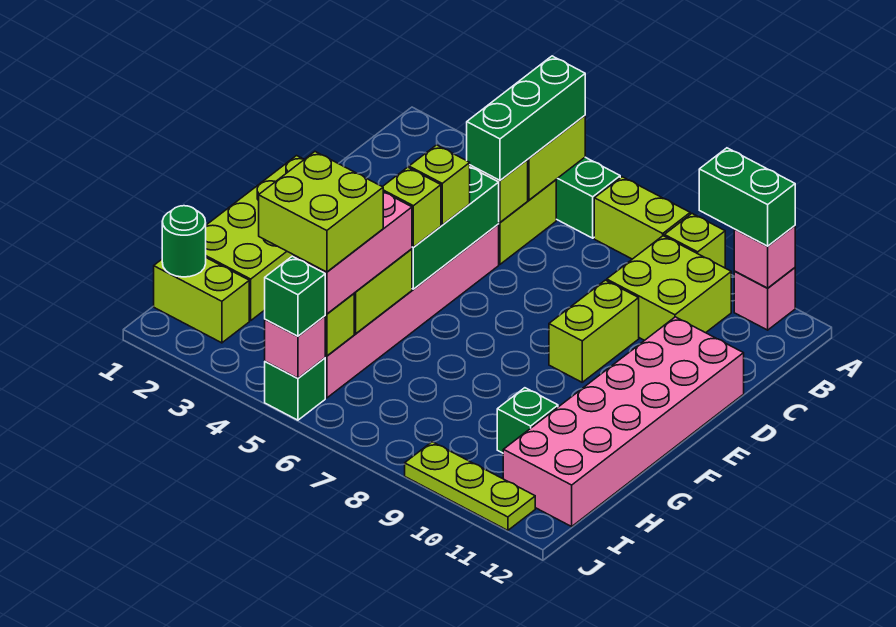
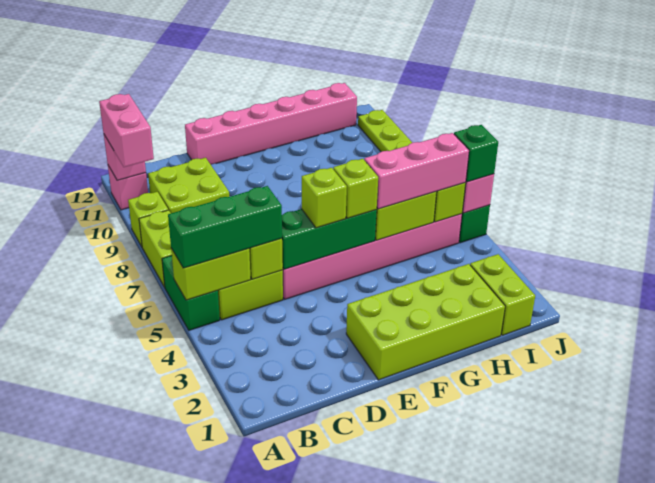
green 1x2 brick [699,148,795,246] -> pink 1x2 brick [99,94,154,167]
lime 1x2 brick [549,280,639,382] -> none
pink 2x6 brick [503,317,744,526] -> pink 1x6 brick [185,83,357,165]
lime 2x2 brick [259,152,383,272] -> none
green 1x1 brick [497,388,558,453] -> none
green 1x1 round brick [162,206,206,277] -> none

